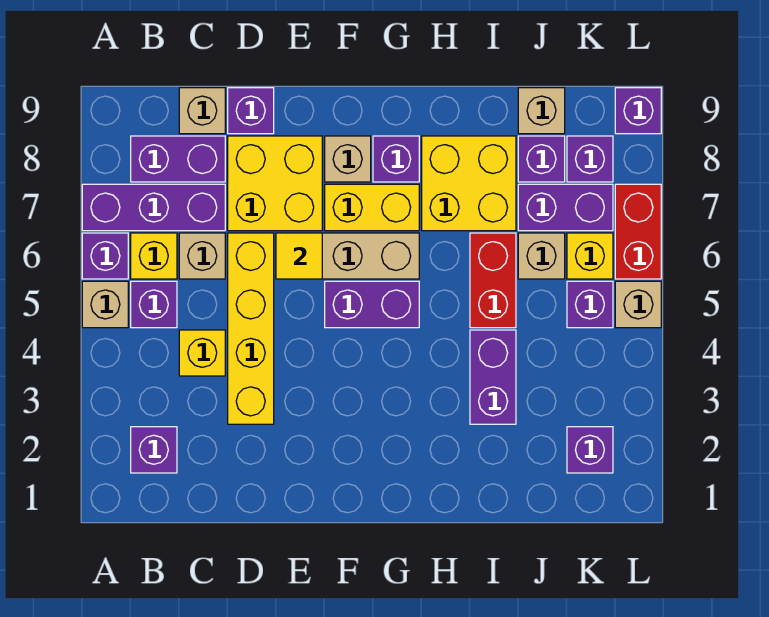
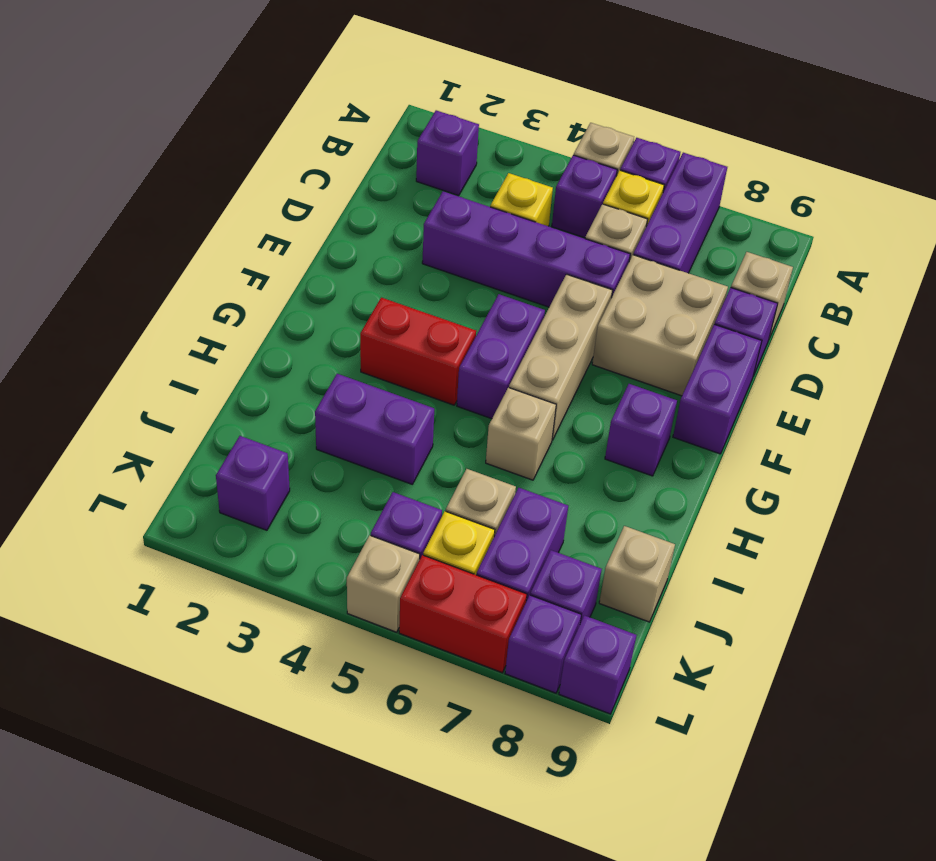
purple 1x2 brick [131,136,225,182] -> purple 1x2 brick moved to [673,324,762,454]
yellow 1x4 brick [228,233,274,424] -> purple 1x4 brick [422,191,630,307]
yellow 2x2 brick [228,136,322,231] -> tan 2x2 brick [592,255,728,396]
yellow 1x1 tile [276,233,322,279] -> none
yellow 1x2 brick [325,184,419,231] -> none
tan 1x1 brick [325,136,371,182] -> tan 1x1 brick moved to [486,387,556,480]
yellow 2x2 brick [422,136,516,231] -> none
red 1x2 brick [470,233,516,328] -> red 1x2 brick moved to [360,298,476,405]
purple 1x1 brick [518,136,565,182] -> purple 1x1 brick moved to [505,595,581,693]

